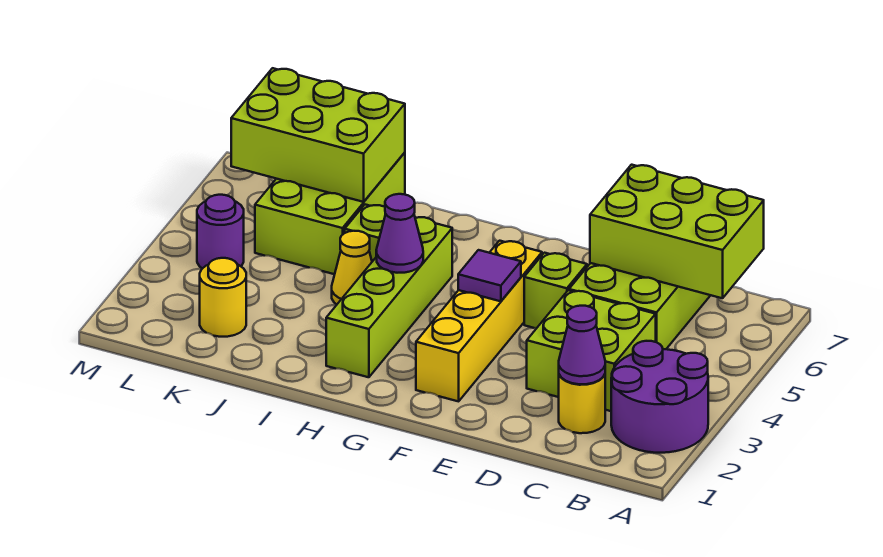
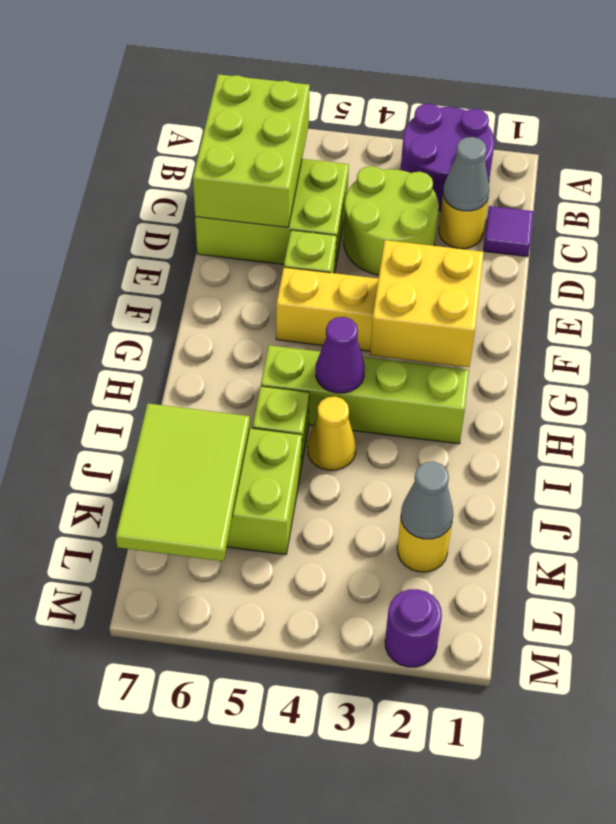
purple 1x1 cone [559,306,605,384] -> grey 1x1 cone [443,137,489,211]
lime 2x2 brick [527,290,656,411] -> lime 2x2 round brick [343,166,439,275]
none -> yellow 2x2 brick [370,240,484,367]
purple 1x1 tile [458,250,521,301] -> purple 1x1 tile moved to [484,206,533,257]
lime 2x3 brick [231,68,405,202] -> lime 2x3 tile [116,403,250,561]
none -> grey 1x1 cone [401,462,453,539]
purple 1x1 round brick [197,195,244,269] -> purple 1x1 round brick moved to [385,589,442,667]

